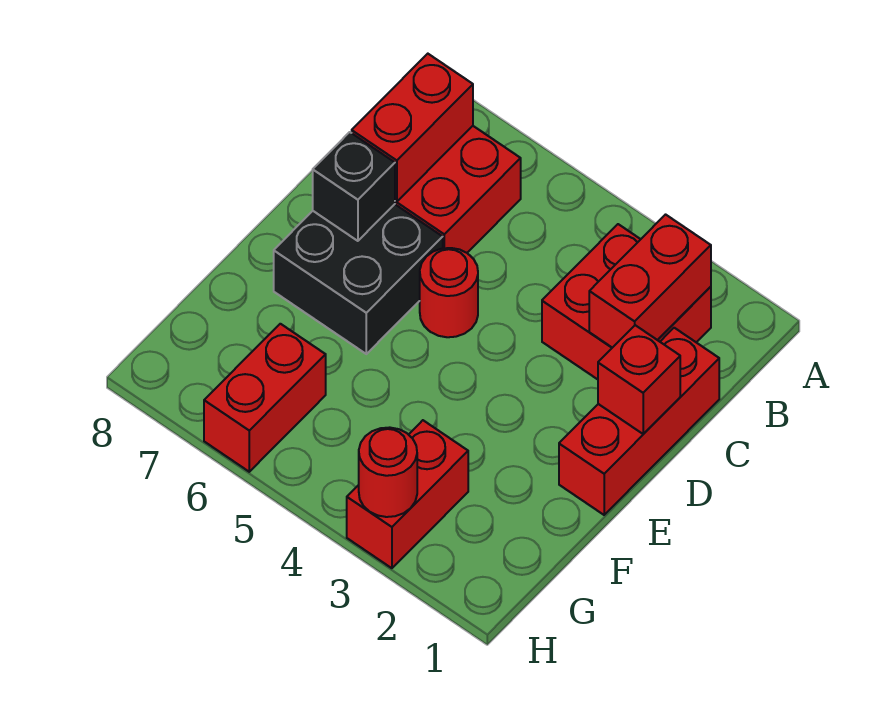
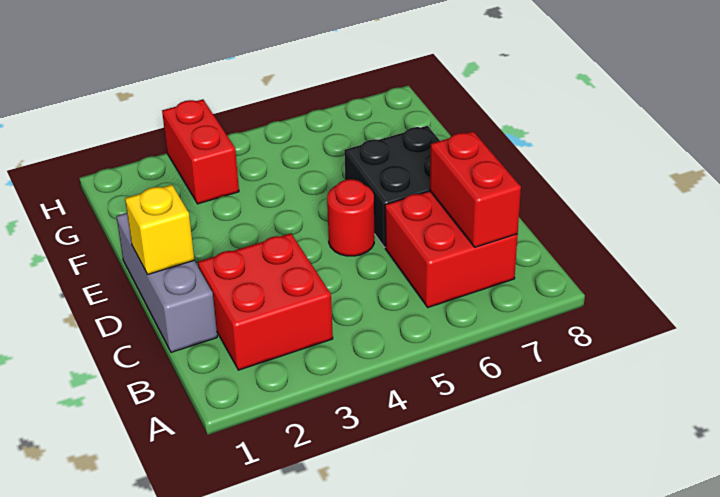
red 1x2 brick [589,215,711,348] -> none
red 1x3 brick [559,328,719,515] -> grey 1x3 brick [116,213,217,352]
red 1x1 brick [598,325,680,434] -> yellow 1x1 brick [125,185,194,275]
black 1x1 brick [313,132,395,241] -> none
red 1x2 brick [204,324,326,472] -> none
red 1x1 round brick [359,427,417,517] -> none

